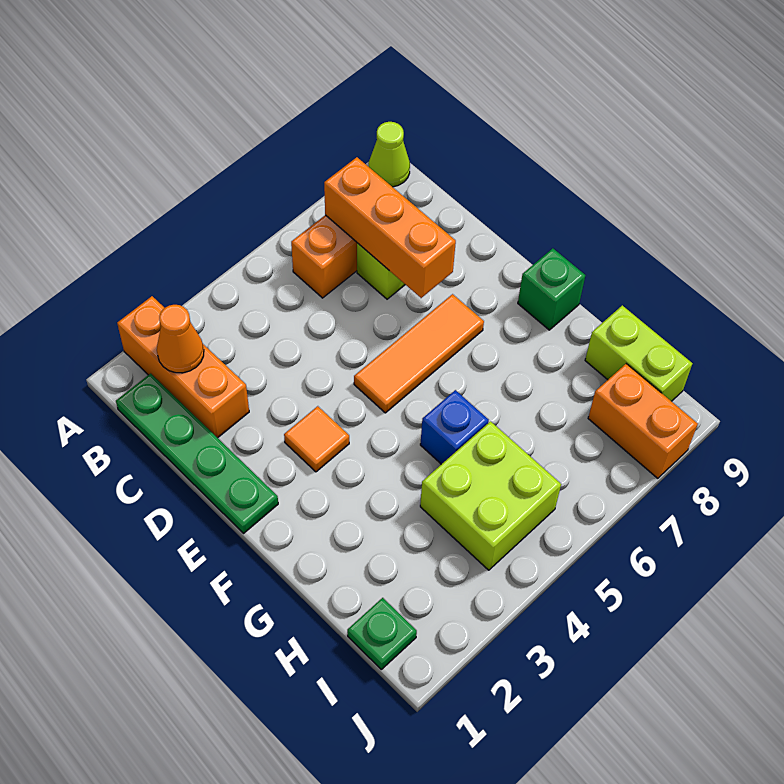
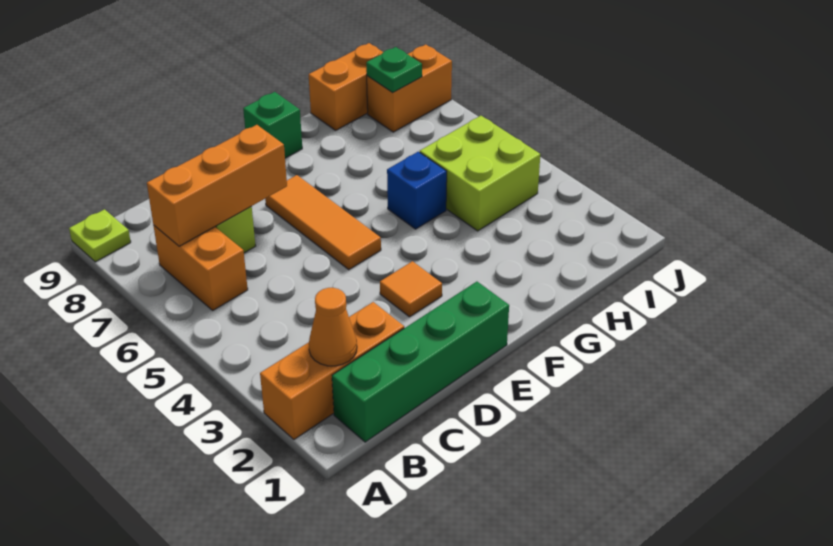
lime 1x1 cone [369,122,410,187] -> lime 1x1 plate [69,209,131,262]
green 1x4 plate [116,373,278,533] -> green 1x4 brick [332,281,509,442]
lime 1x2 brick [585,305,692,401] -> orange 1x2 brick [309,43,383,130]
green 1x1 plate [347,598,417,669] -> green 1x1 plate moved to [366,47,422,93]

